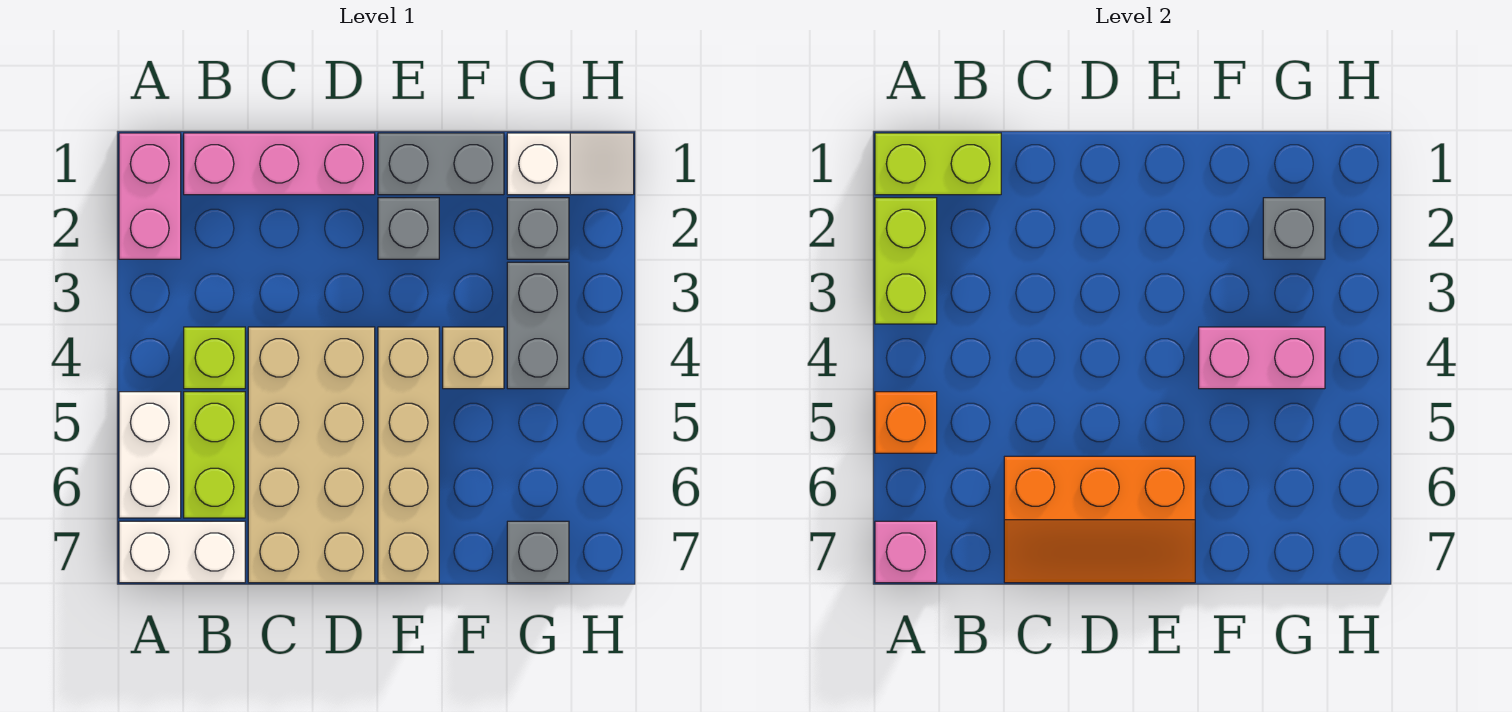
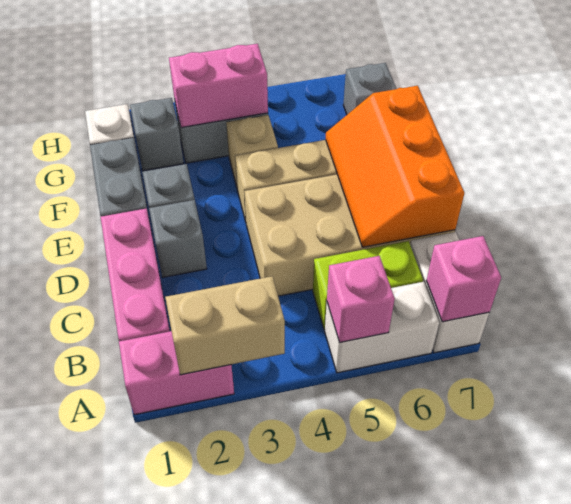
lime 1x2 brick [875,133,1001,195] -> none
lime 1x2 brick [875,198,937,324] -> tan 1x2 brick [165,276,285,375]
orange 1x1 brick [875,392,937,453] -> pink 1x1 brick [327,256,395,342]
lime 1x1 brick [184,327,245,389] -> none
orange 2x3 slope [1004,456,1195,583] -> orange 2x3 slope turned to [326,86,464,247]
pink 1x2 brick [1199,327,1325,389] -> pink 1x2 brick turned to [169,44,268,127]
grey 1x1 brick [1263,198,1325,259] -> grey 1x1 brick moved to [149,200,207,277]

